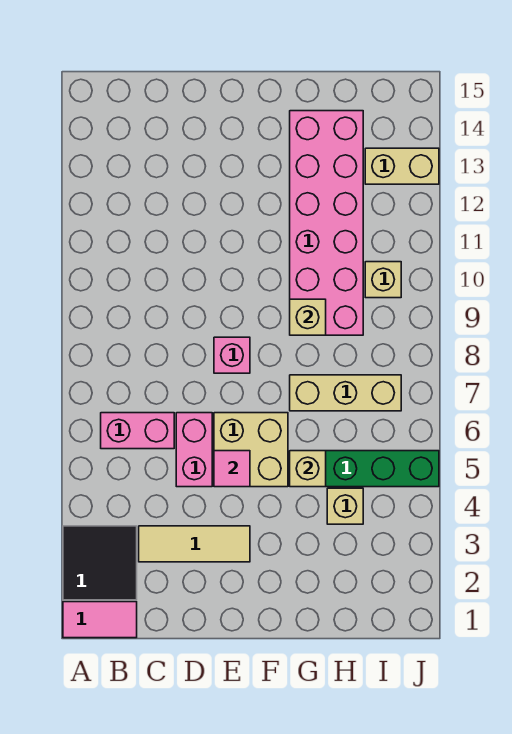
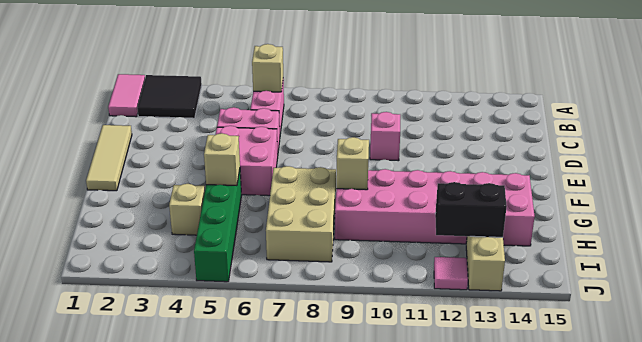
tan 1x3 tile [139,526,250,562] -> tan 1x3 tile moved to [86,125,132,191]
tan 2x2 brick [214,413,288,487] -> pink 2x2 brick [216,126,278,196]
pink 1x1 tile [214,451,250,487] -> pink 1x1 tile moved to [434,257,468,290]
pink 1x1 brick [214,337,250,373] -> pink 1x1 brick moved to [370,112,400,161]
tan 1x3 brick [290,375,401,411] -> tan 2x3 brick [266,166,336,262]
tan 1x1 brick [365,262,401,298] -> tan 1x1 brick moved to [252,44,283,92]
none -> black 1x2 brick [435,182,507,237]

